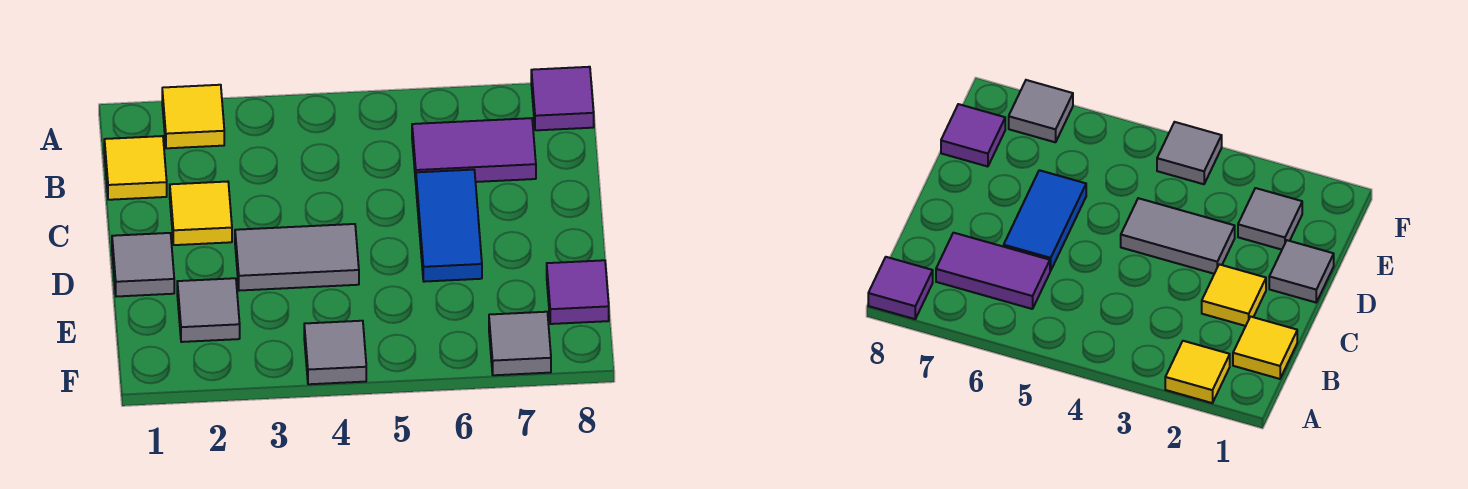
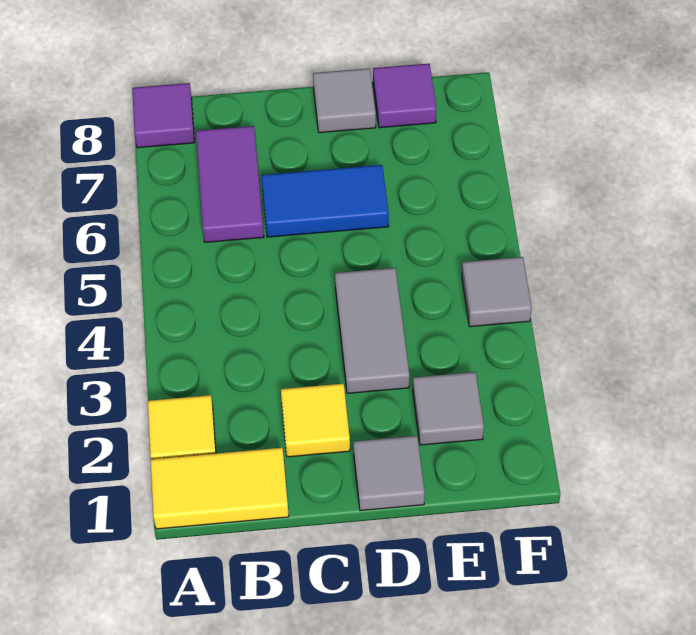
yellow 1x1 tile [104,136,167,200] -> yellow 1x2 tile [151,448,289,529]
grey 1x1 tile [489,312,551,375] -> grey 1x1 tile moved to [313,68,376,133]

